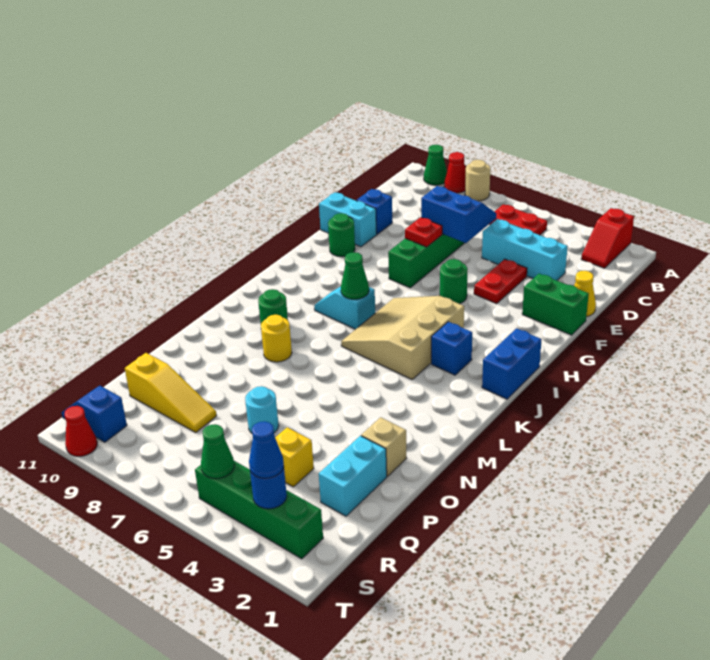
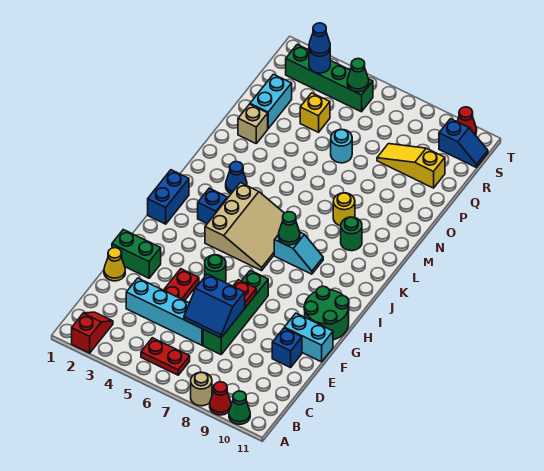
cyan 1x3 brick [482,219,568,280] -> cyan 1x4 brick [126,278,203,345]
green 1x1 round brick [328,213,355,257] -> green 2x2 round brick [304,286,349,340]
none -> blue 1x1 cone [226,162,247,194]

